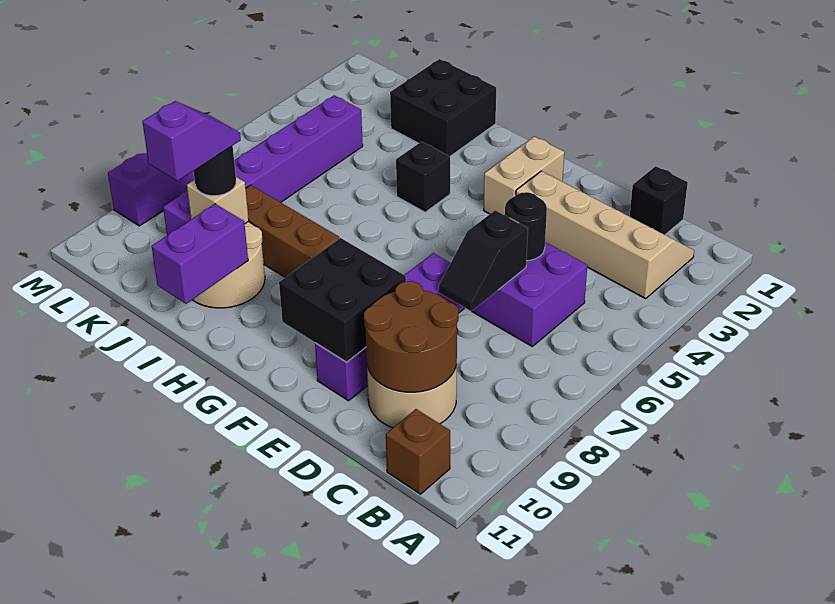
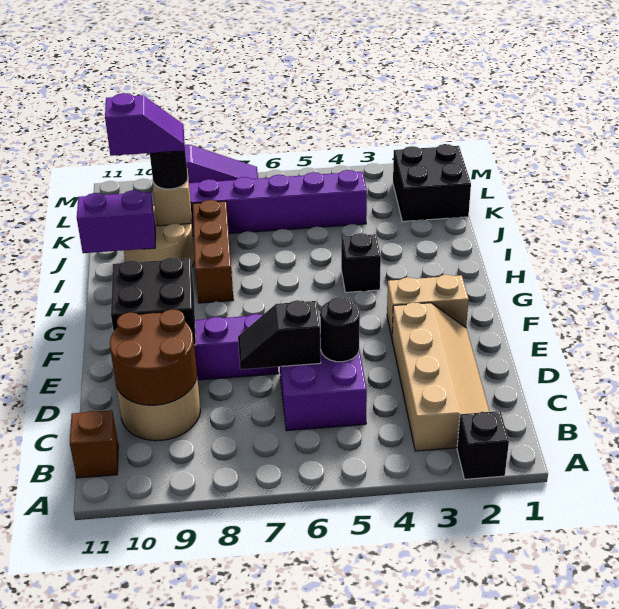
black 1x1 brick [630,166,688,235] -> black 1x1 brick moved to [457,411,509,479]
black 2x2 brick [390,59,496,156] -> black 2x2 brick moved to [393,144,471,221]

